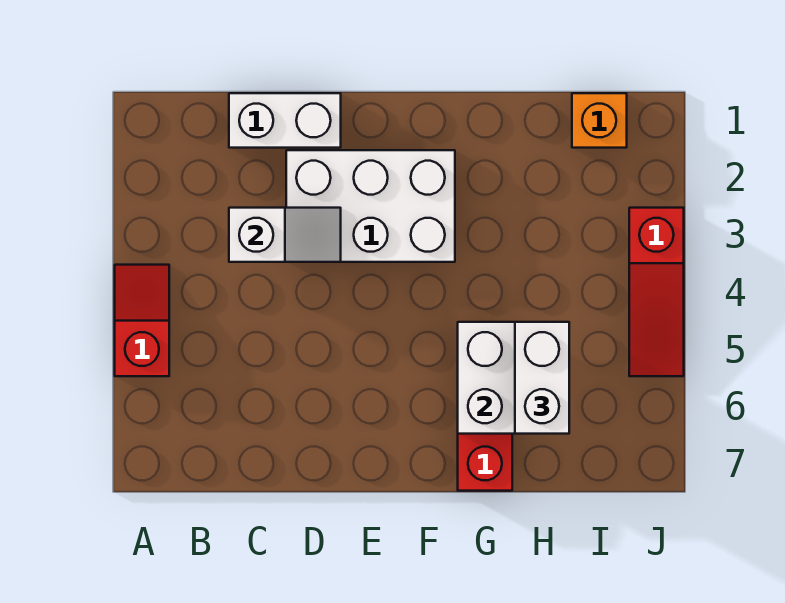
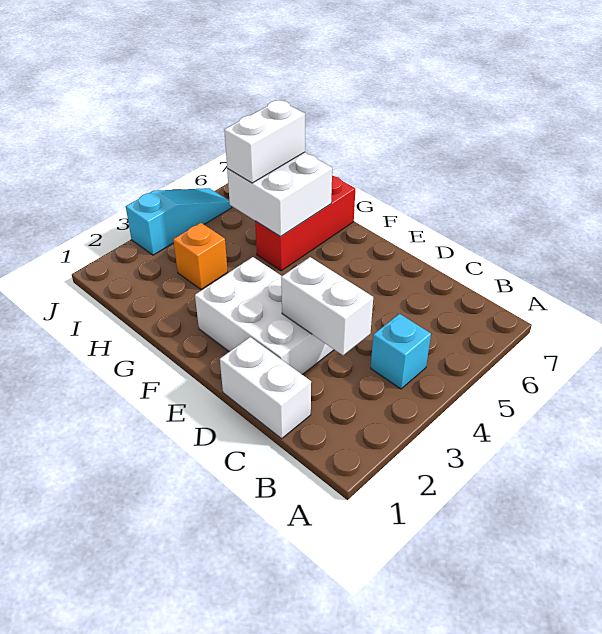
red 1x2 slope [115,265,169,376] -> none
none -> cyan 1x1 brick [371,314,431,389]
white 1x2 slope [229,208,341,262] -> white 1x2 brick [281,257,373,355]
orange 1x1 brick [572,93,627,148] -> orange 1x1 brick moved to [173,223,228,290]
red 1x3 slope [629,208,684,376] -> cyan 1x3 slope [126,188,232,255]

